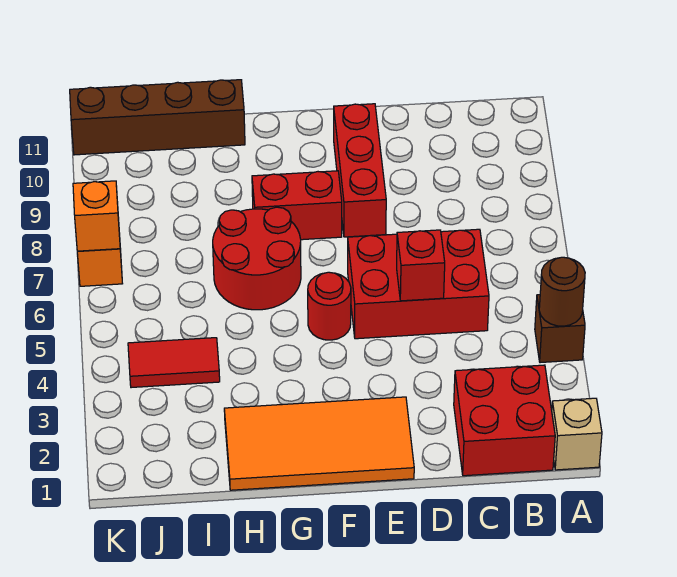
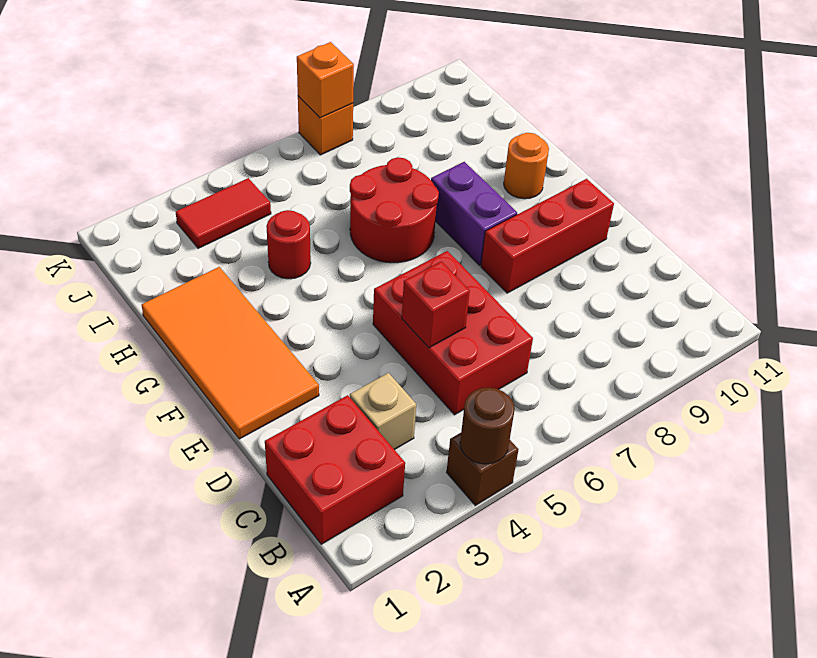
tan 1x1 brick [552,398,602,470] -> tan 1x1 brick moved to [350,373,416,450]
red 1x1 round brick [308,272,351,340] -> red 1x1 round brick moved to [266,210,311,279]
red 1x2 brick [252,171,342,240] -> purple 1x2 brick [431,162,517,265]
none -> orange 1x1 round brick [504,133,549,199]
brown 1x4 brick [70,80,245,155] -> none
red 1x2 tile [128,338,220,388] -> red 1x2 tile turned to [176,178,271,248]

